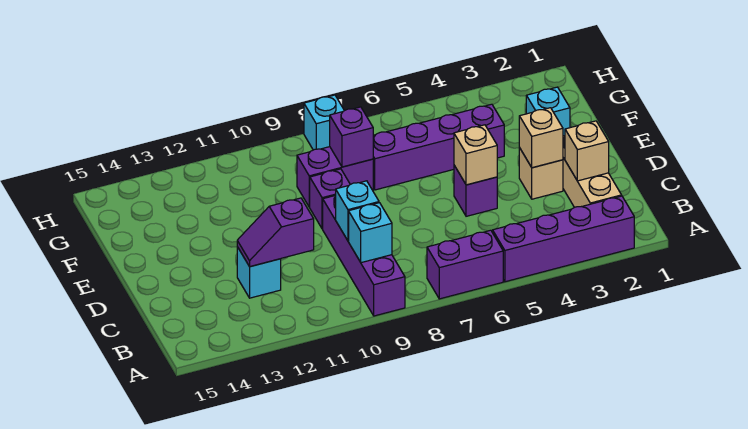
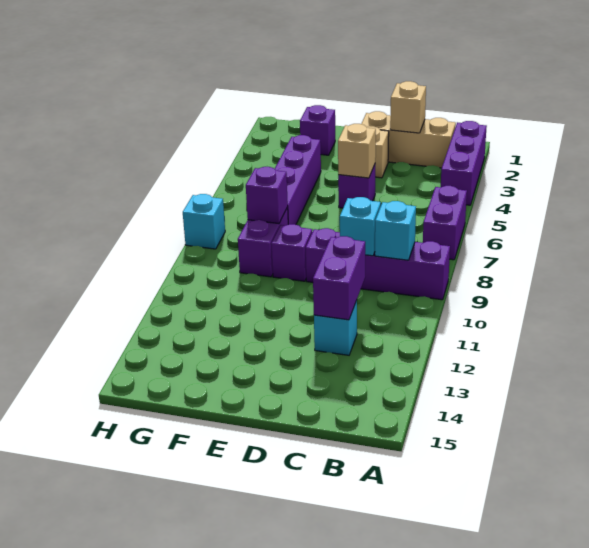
purple 1x4 brick [493,196,634,282] -> purple 1x3 brick [441,121,487,205]
purple 1x2 slope [237,198,314,267] -> purple 1x2 brick [313,236,365,320]
tan 1x1 brick [519,108,563,168] -> none
cyan 1x1 brick [526,87,570,136] -> purple 1x1 brick [300,105,335,155]

